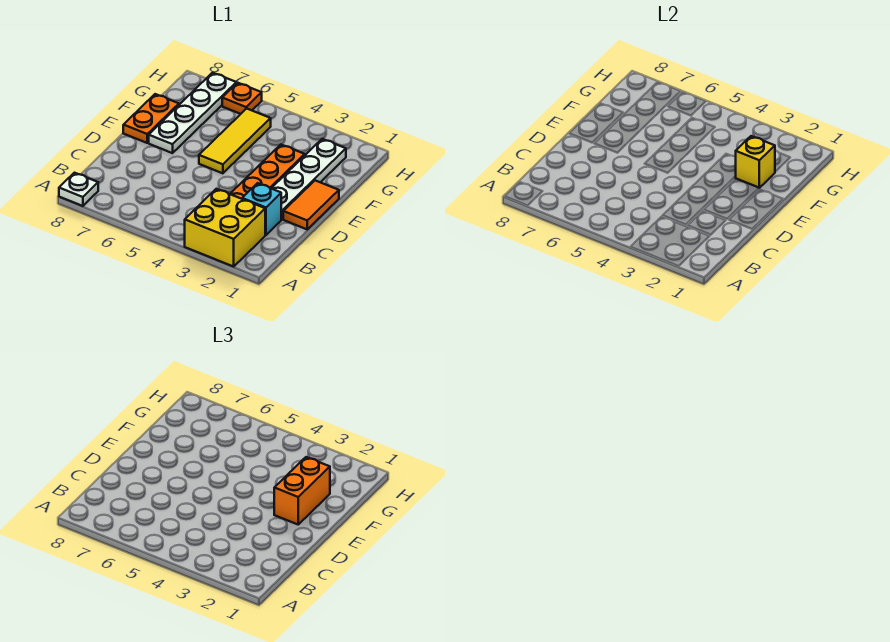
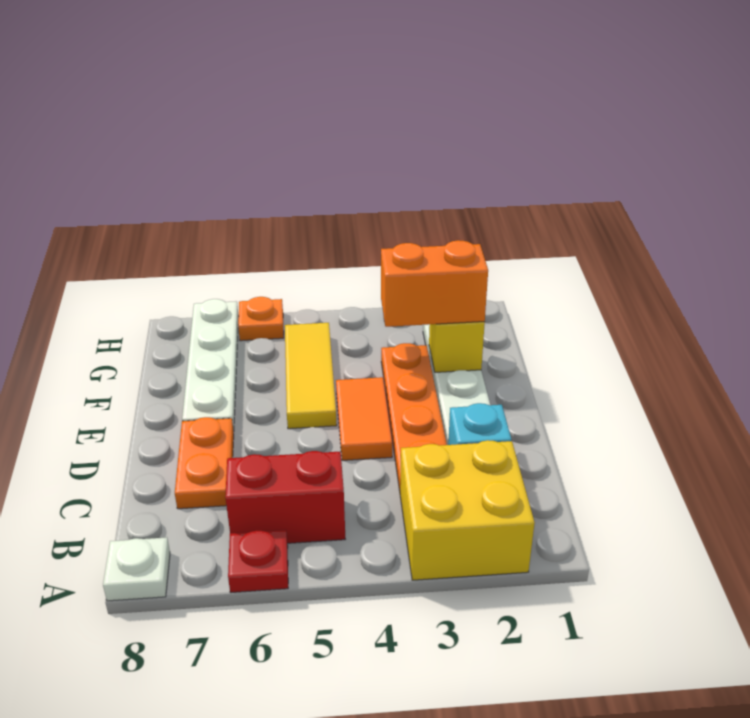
none -> red 1x1 plate [228,530,288,593]
none -> red 1x2 brick [225,451,345,543]
orange 1x2 tile [283,181,339,229] -> orange 1x2 tile moved to [336,377,392,460]
orange 1x2 brick [274,457,330,524] -> orange 1x2 brick turned to [381,240,488,327]
orange 1x2 plate [123,94,179,143] -> orange 1x2 plate moved to [175,417,234,509]

